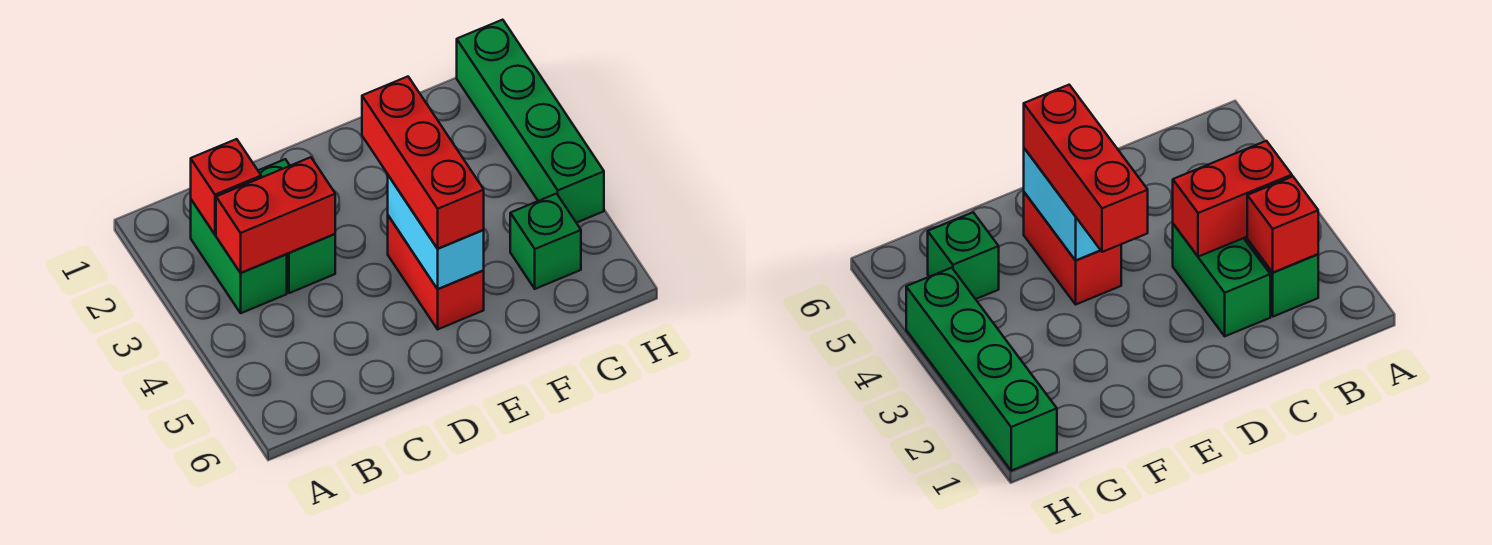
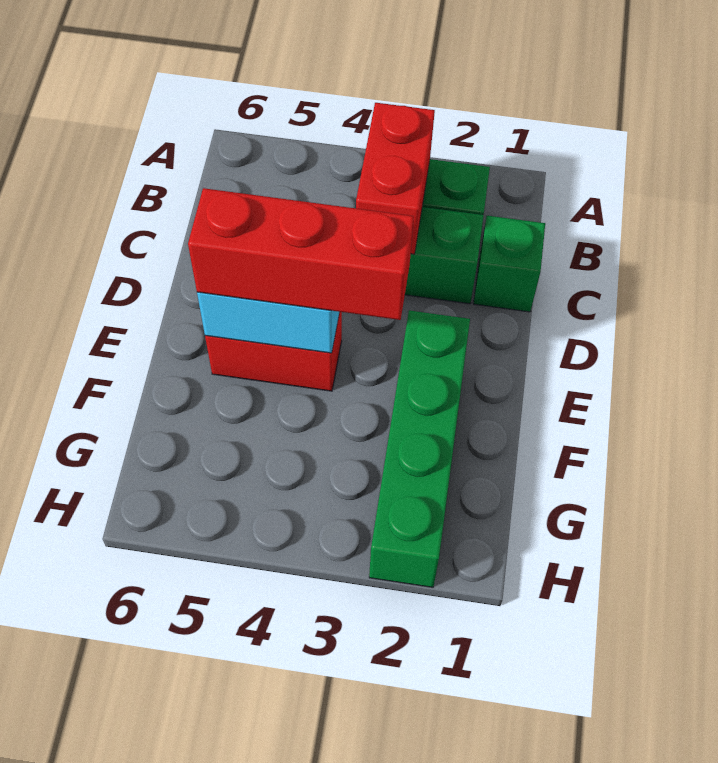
red 1x1 brick [191,139,261,234] -> none
green 1x1 brick [510,194,581,289] -> green 1x1 brick moved to [473,216,545,312]
green 1x4 brick [457,20,604,223] -> green 1x4 brick turned to [369,310,470,587]

